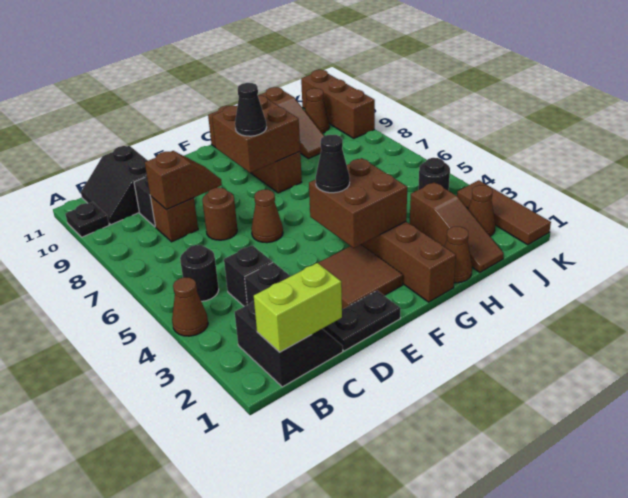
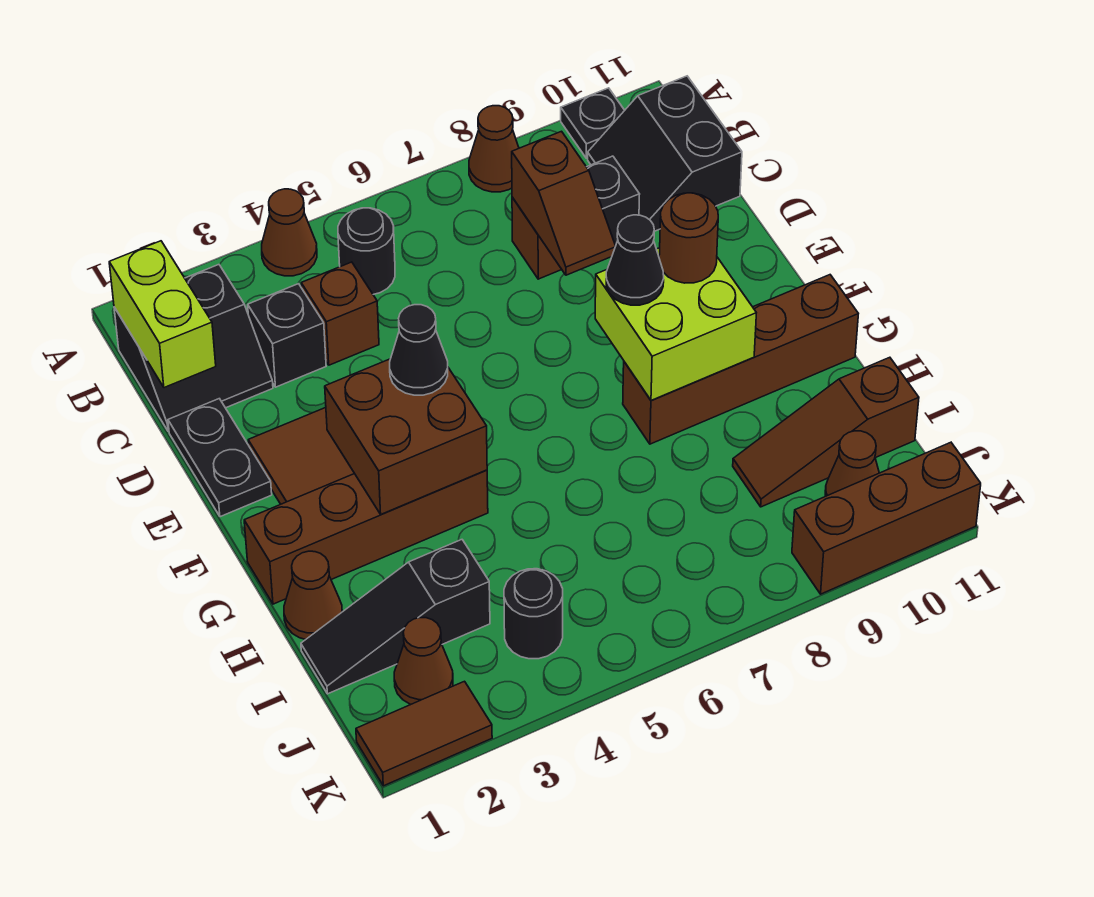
black 2x2 slope [81,146,148,225] -> black 2x2 slope turned to [588,76,742,231]
black 1x1 brick [224,245,272,306] -> brown 1x1 brick [301,262,379,365]
brown 1x1 round brick [202,188,237,240] -> brown 1x1 round brick moved to [659,193,718,283]
brown 1x1 cone [251,190,283,243] -> brown 1x1 cone moved to [469,106,519,192]
brown 2x2 brick [212,96,300,173] -> lime 2x2 brick [595,248,756,400]
brown 1x3 slope [410,182,504,272] -> black 1x3 slope [301,540,490,694]
brown 1x3 tile [457,180,551,245] -> brown 1x2 tile [356,681,492,786]

